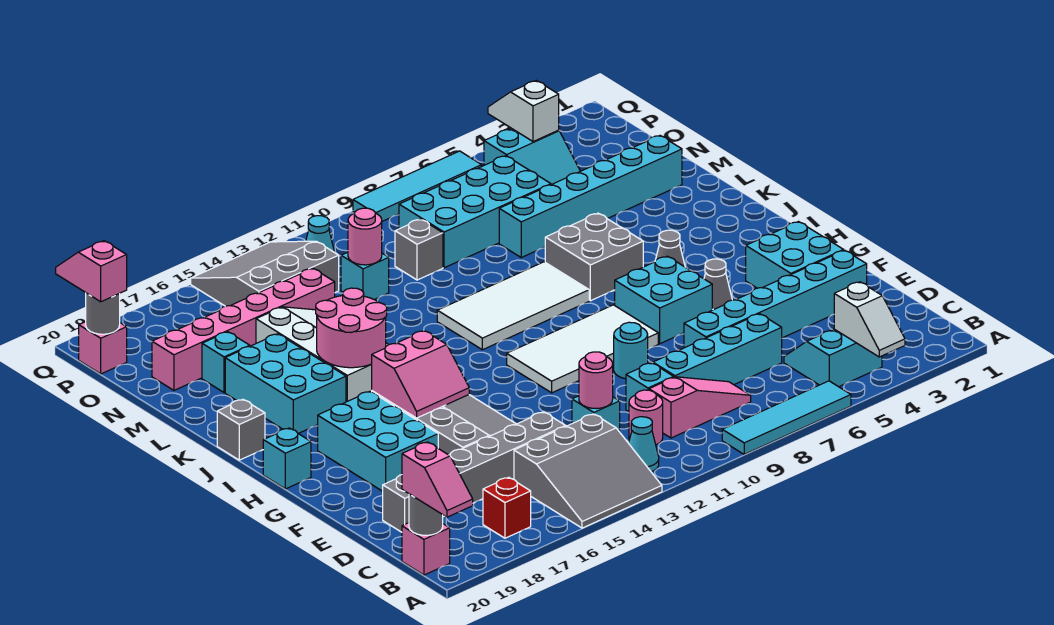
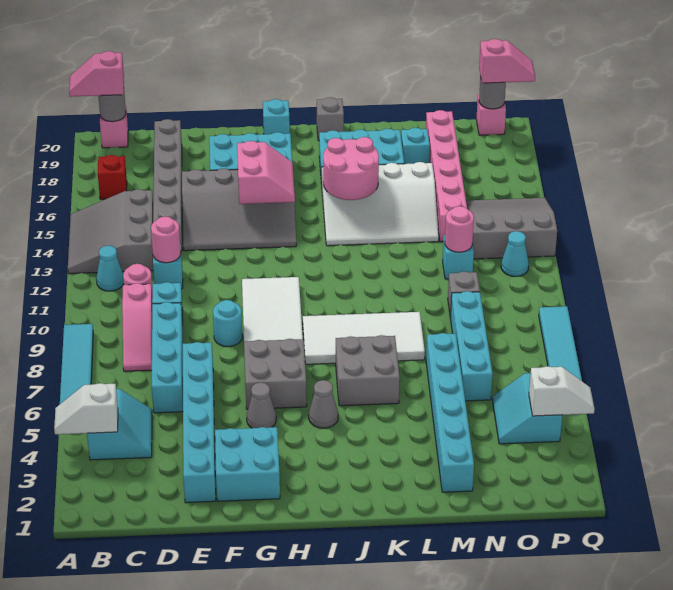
cyan 2x2 brick [615,256,712,344] -> grey 2x2 brick [244,339,307,409]
pink 2x2 slope [372,331,469,418] -> pink 2x2 slope turned to [237,141,295,204]
white 2x4 tile [437,262,589,350] -> white 2x4 tile turned to [303,312,425,364]
cyan 2x4 brick [399,156,551,268] -> cyan 1x4 brick [451,291,493,401]
grey 3x3 slope [191,241,339,306] -> grey 3x3 slope turned to [466,198,557,259]

